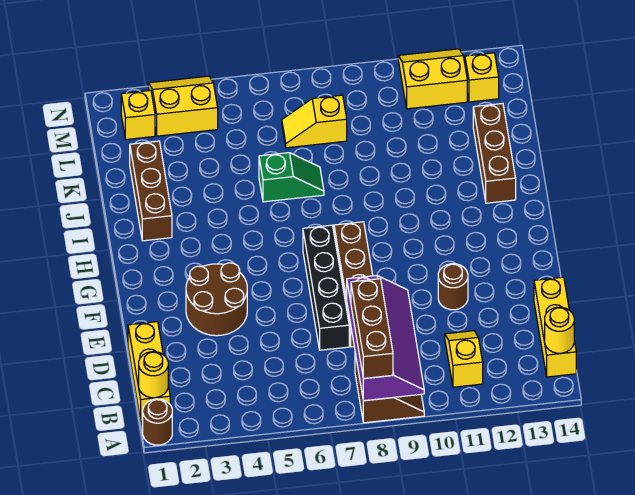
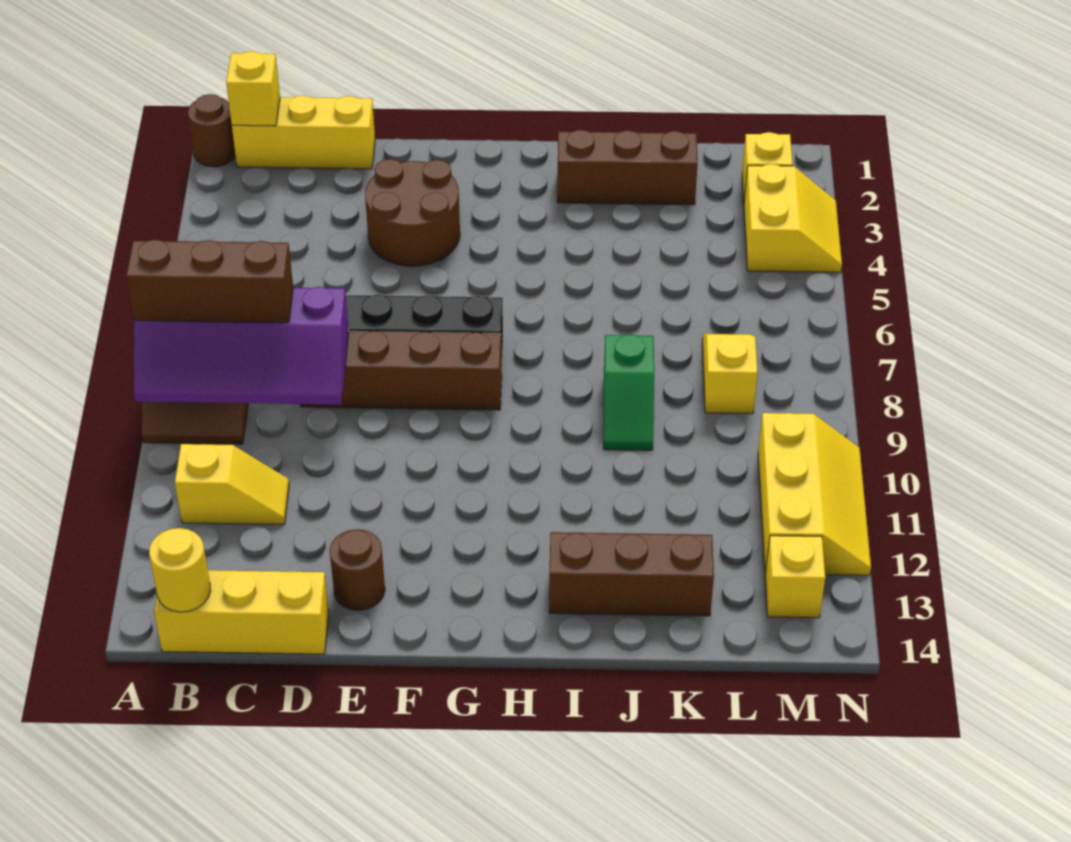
yellow 1x1 round brick [139,352,168,398] -> yellow 1x1 brick [226,51,280,126]
brown 1x1 round brick [438,264,468,310] -> brown 1x1 round brick moved to [330,529,385,610]
green 1x2 slope [259,153,324,202] -> green 1x2 slope moved to [604,334,654,450]
yellow 2x2 slope [398,49,467,109] -> yellow 2x3 slope [758,413,871,575]

